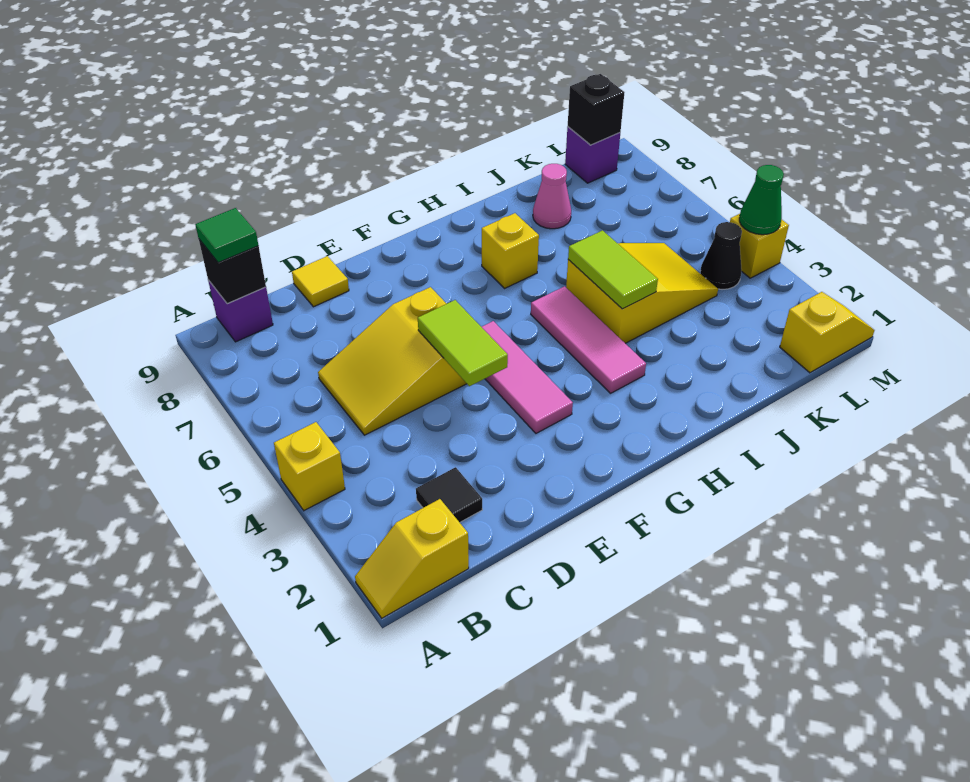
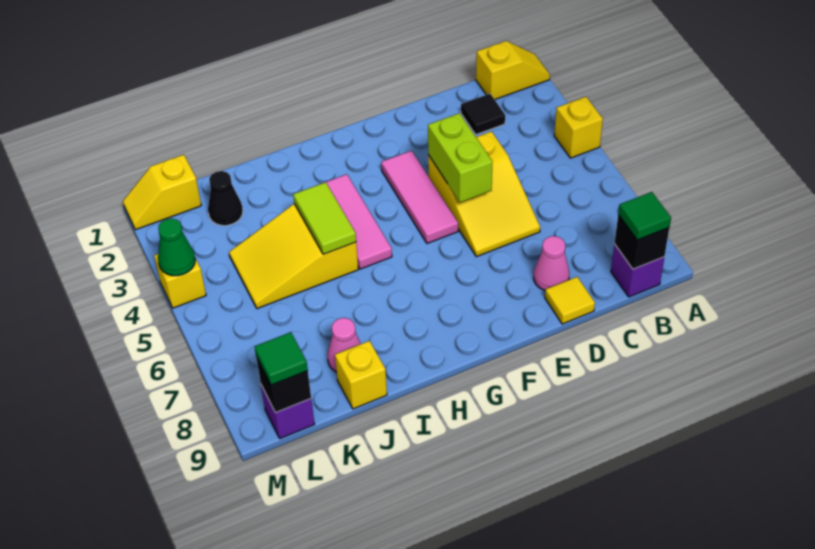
yellow 2x3 slope [318,287,467,435] -> yellow 2x3 slope turned to [428,131,540,257]
none -> pink 1x1 cone [534,236,569,291]
lime 1x2 tile [418,300,508,386] -> lime 1x2 brick [428,113,493,203]
yellow 1x1 brick [482,213,539,288] -> yellow 1x1 brick moved to [335,341,387,409]
black 1x1 cone [700,222,742,289] -> black 1x1 cone moved to [208,171,243,226]
none -> green 1x1 tile [254,332,308,385]

